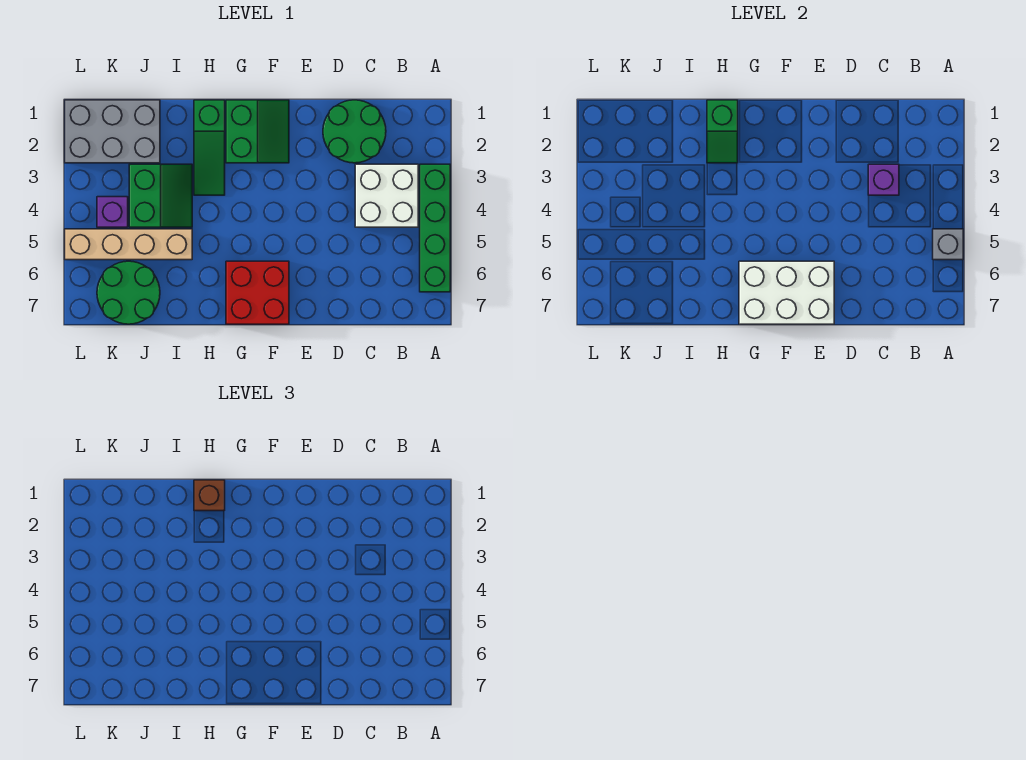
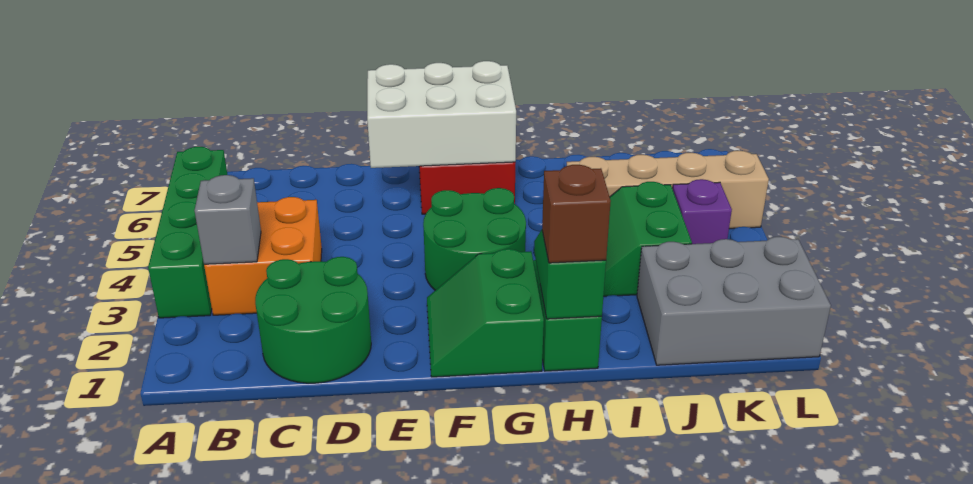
grey 1x1 brick [933,229,963,260] -> grey 1x1 brick moved to [195,175,261,264]
white 2x2 brick [355,164,418,227] -> orange 2x2 brick [204,197,322,315]
purple 1x1 brick [868,164,899,195] -> none
green 2x2 round brick [97,261,160,324] -> green 2x2 round brick moved to [423,188,526,290]

